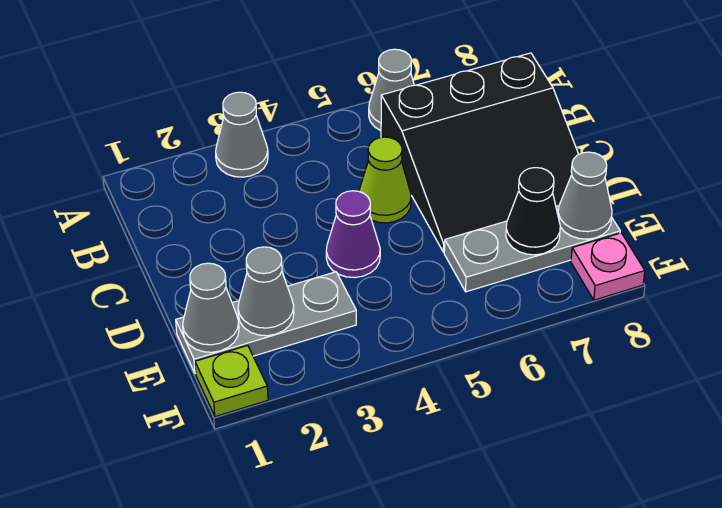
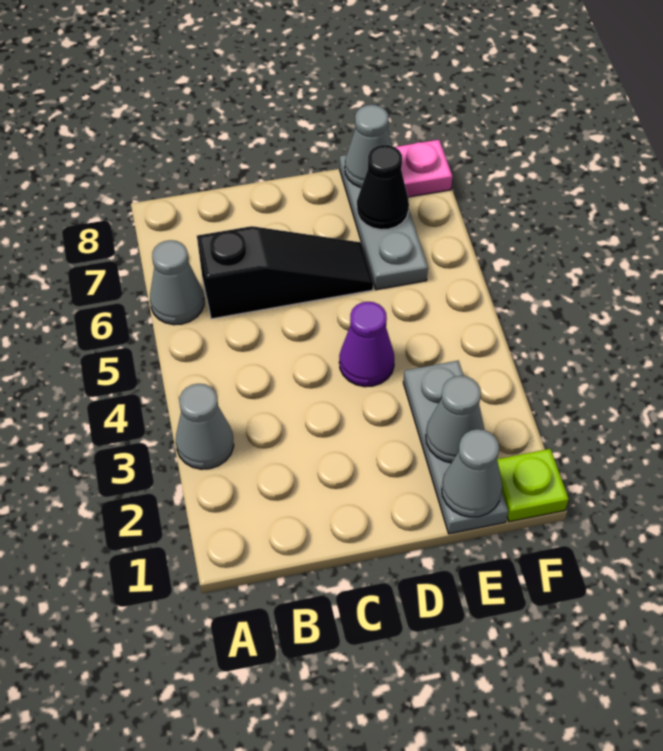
black 3x3 slope [381,53,579,252] -> black 1x3 slope [197,226,373,319]
lime 1x1 cone [359,137,411,223] -> none

